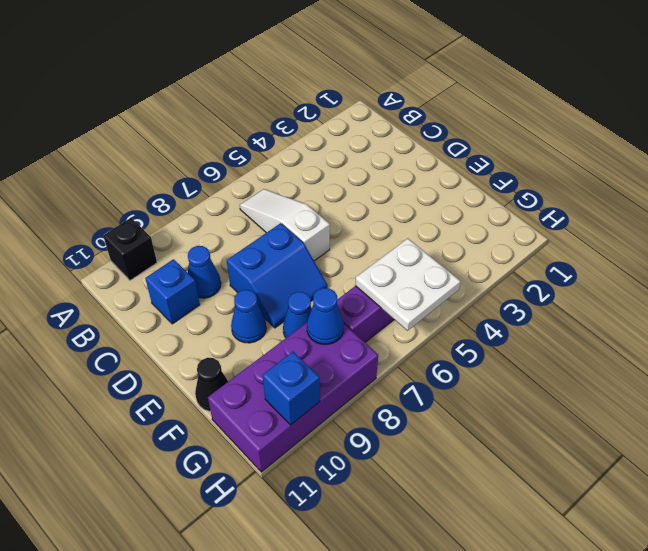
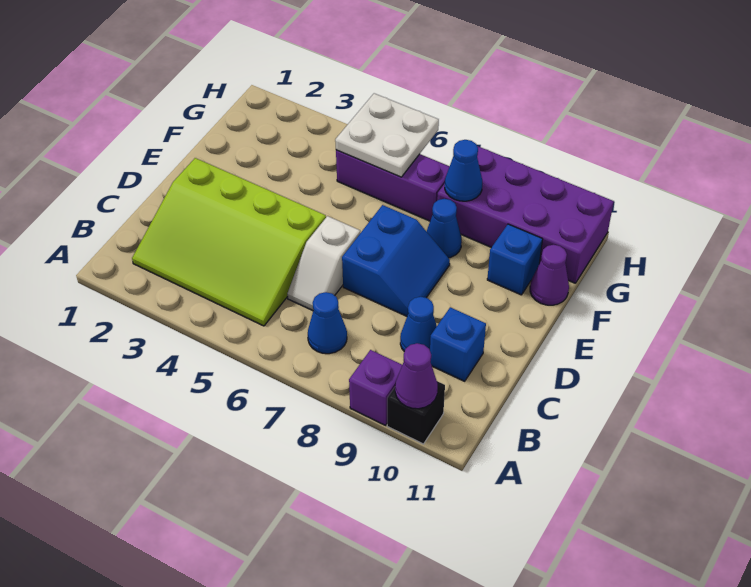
none -> purple 1x1 brick [349,350,402,425]
none -> purple 1x1 cone [395,343,438,409]
none -> lime 3x4 slope [132,158,326,326]
white 1x3 slope [240,189,330,261] -> white 1x2 slope [287,216,360,311]
blue 2x2 slope [227,223,328,328] -> blue 2x2 slope turned to [342,205,450,316]
blue 1x1 cone [231,290,266,343] -> blue 1x1 cone moved to [308,292,347,354]
black 1x1 cone [195,358,228,411] -> purple 1x1 cone [530,245,569,305]
blue 1x1 brick [263,352,320,425] -> blue 1x1 brick moved to [487,224,543,295]

